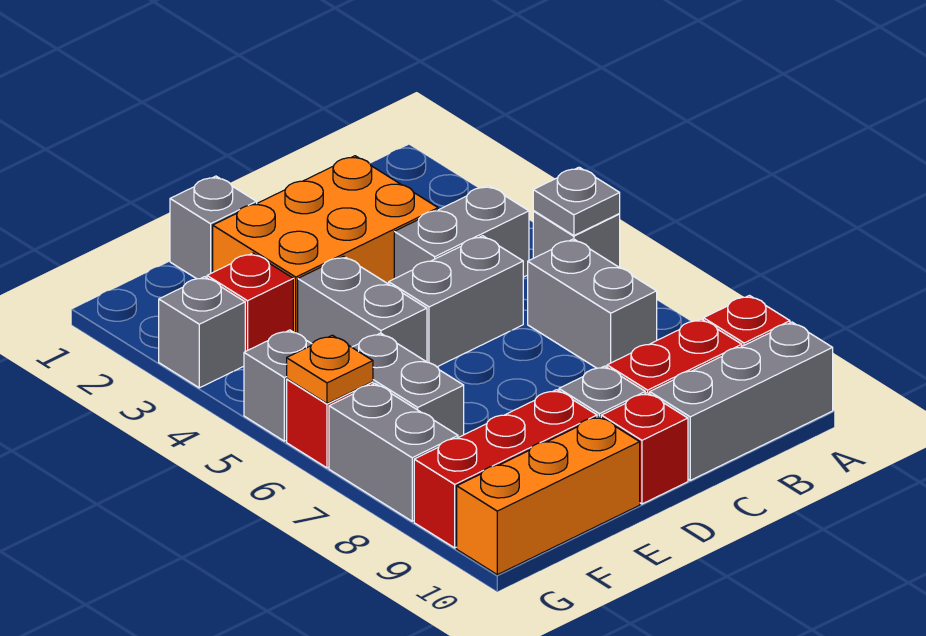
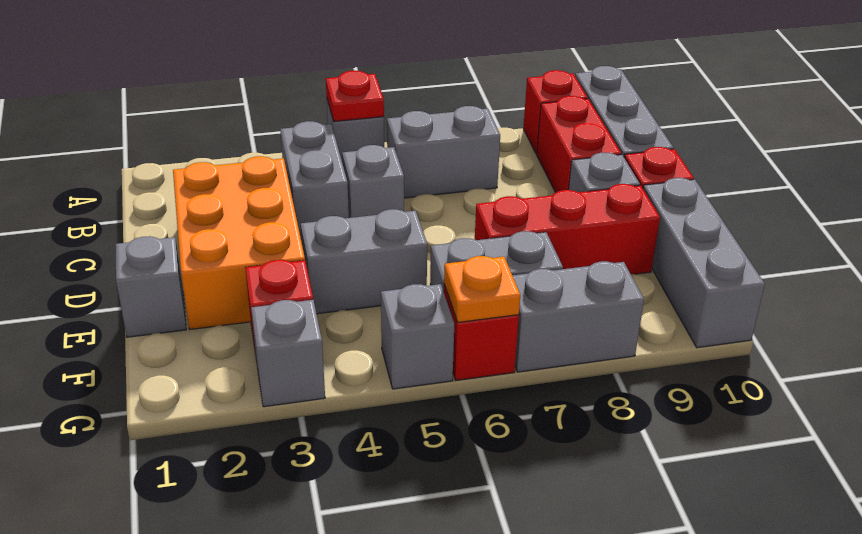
grey 1x1 plate [533,167,620,236] -> red 1x1 plate [326,71,384,122]
grey 1x2 brick [389,236,523,367] -> grey 1x1 brick [342,145,404,218]
red 1x3 brick [414,390,597,548] -> red 1x3 brick turned to [475,184,660,274]
orange 1x3 brick [457,416,640,575] -> grey 1x3 brick [643,178,765,348]

